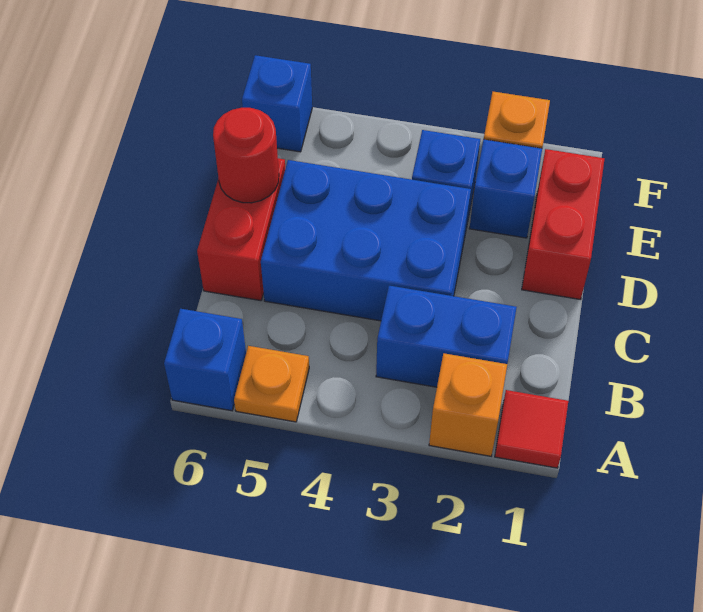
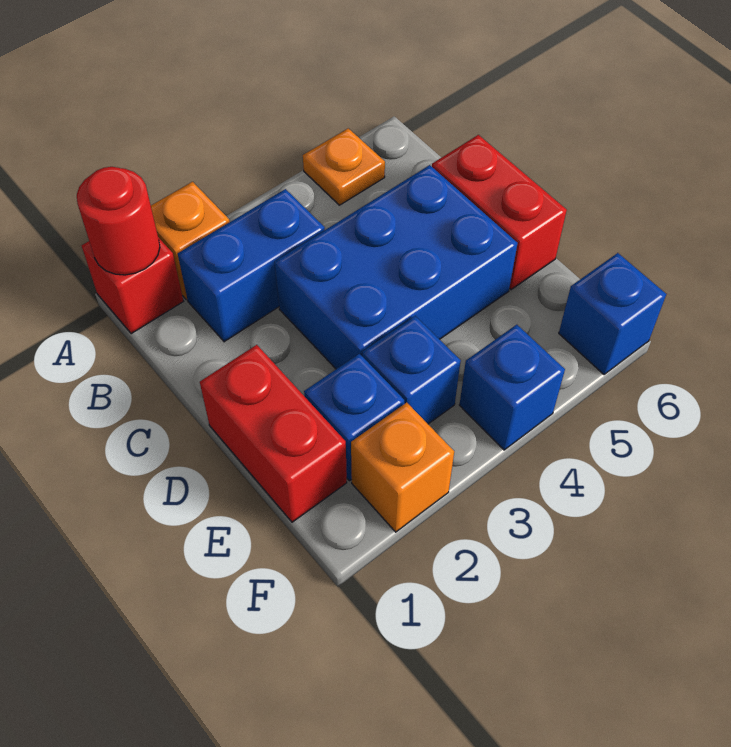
red 1x1 tile [495,390,568,468] -> red 1x1 brick [82,237,183,334]
blue 1x1 brick [164,309,246,411] -> blue 1x1 brick moved to [460,325,565,450]
red 1x1 round brick [213,108,279,203] -> red 1x1 round brick moved to [77,167,160,275]

